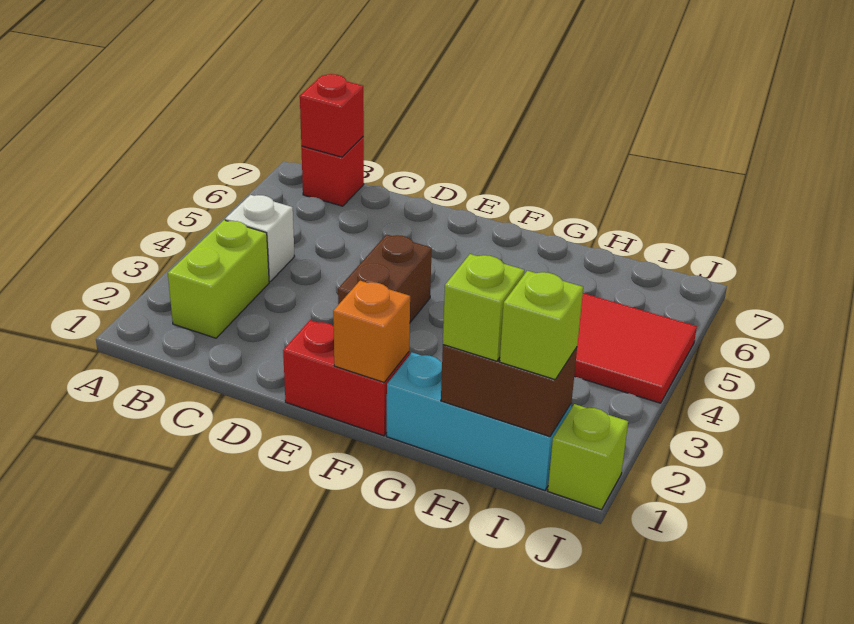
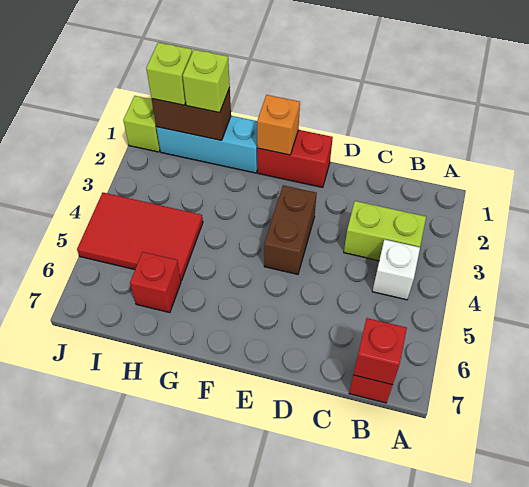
lime 1x2 brick [168,220,269,338] -> lime 1x2 brick turned to [344,201,426,261]
none -> red 1x1 brick [130,252,181,313]

